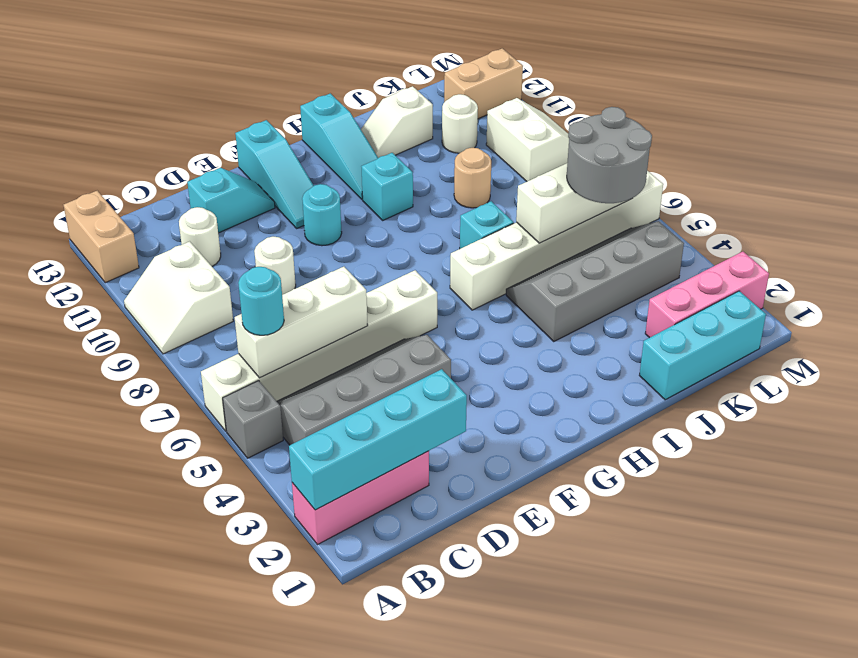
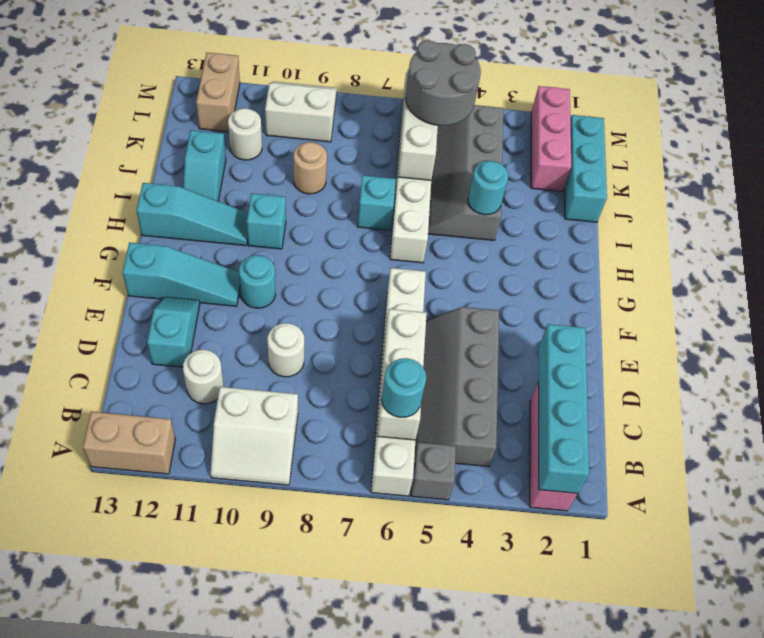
none -> cyan 1x1 round brick [468,161,509,215]
white 1x2 slope [361,86,433,158] -> cyan 1x2 slope [183,130,226,201]

